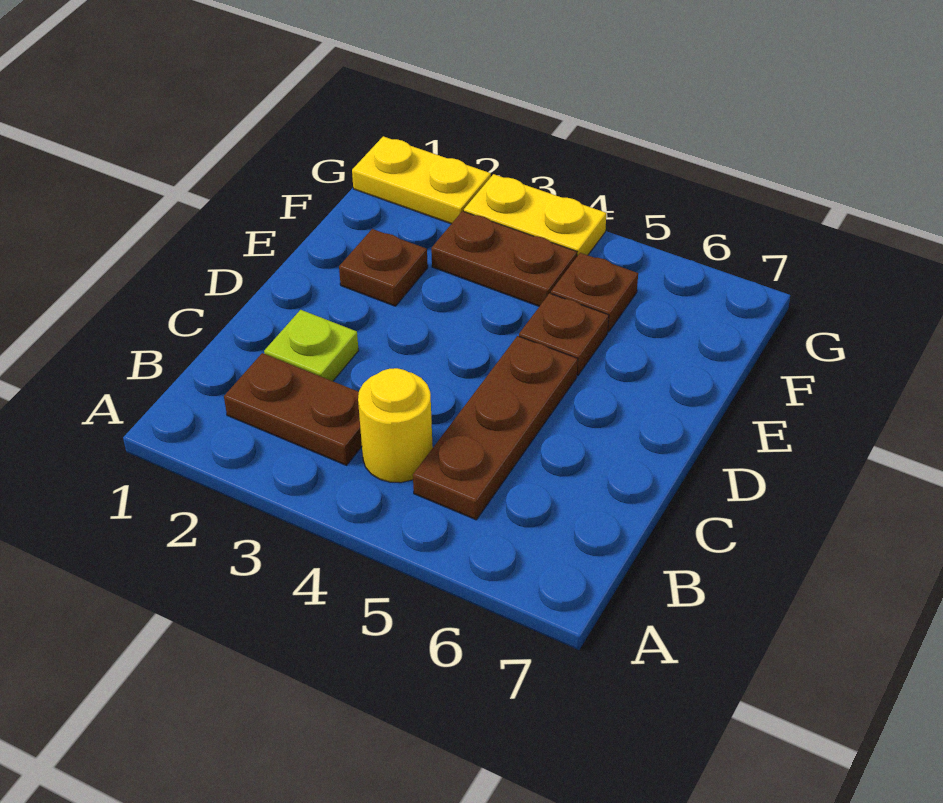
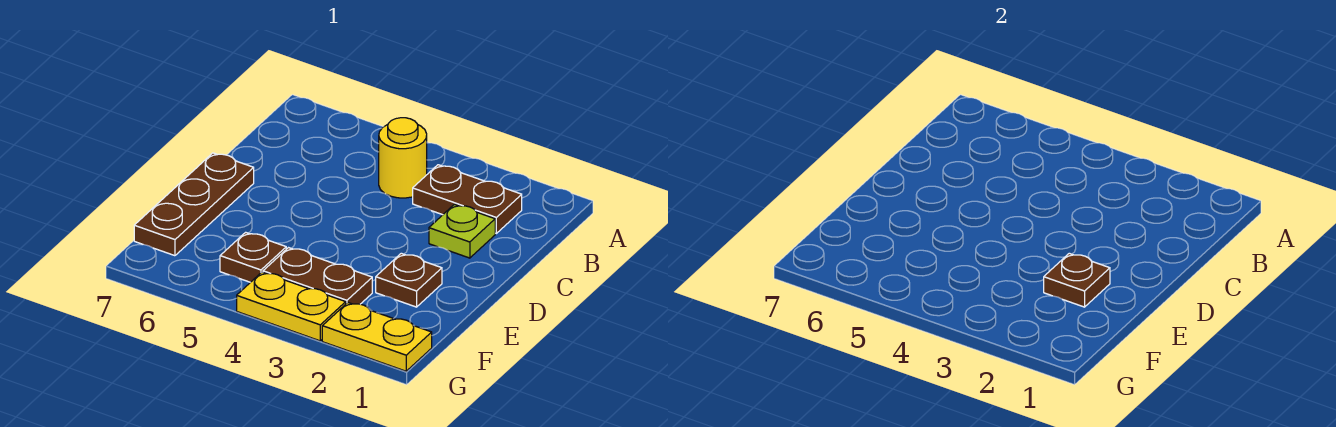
brown 1x3 plate [413,336,578,520] -> brown 1x3 plate moved to [134,153,254,256]
brown 1x1 plate [519,293,609,375] -> brown 1x1 plate moved to [1044,253,1110,307]

